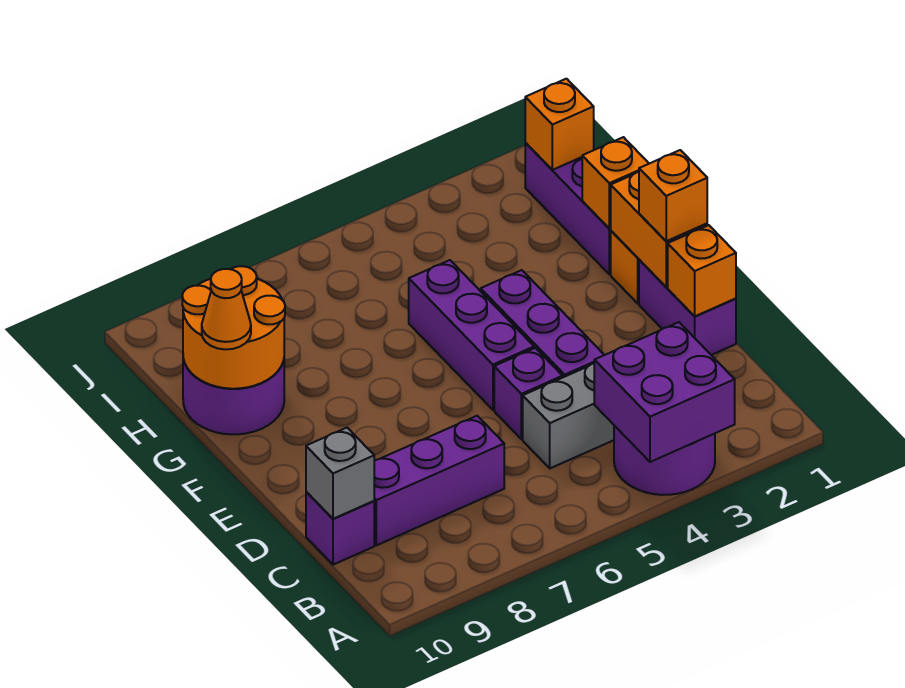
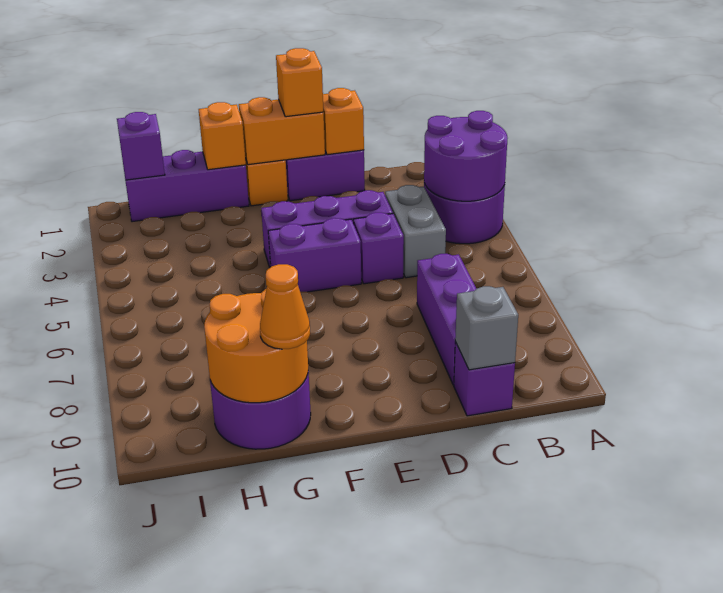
purple 2x2 brick [594,322,735,462] -> purple 2x2 round brick [424,111,507,201]
purple 1x3 brick [409,260,534,410] -> purple 1x2 brick [268,218,361,292]
orange 1x1 brick [525,79,594,170] -> purple 1x1 brick [117,112,165,180]

